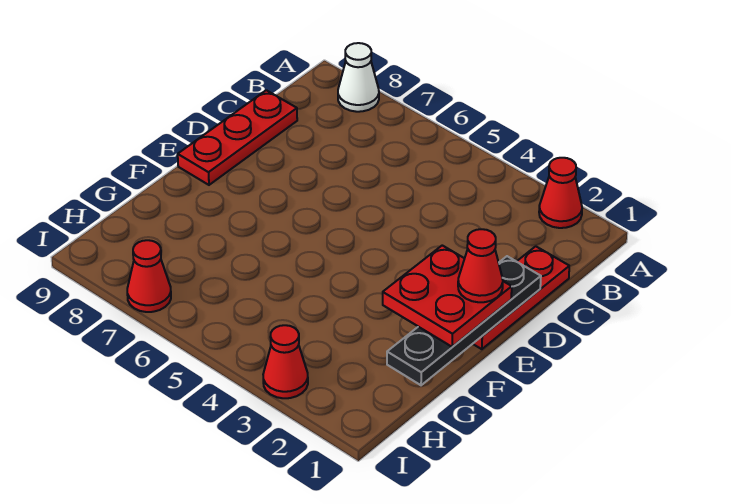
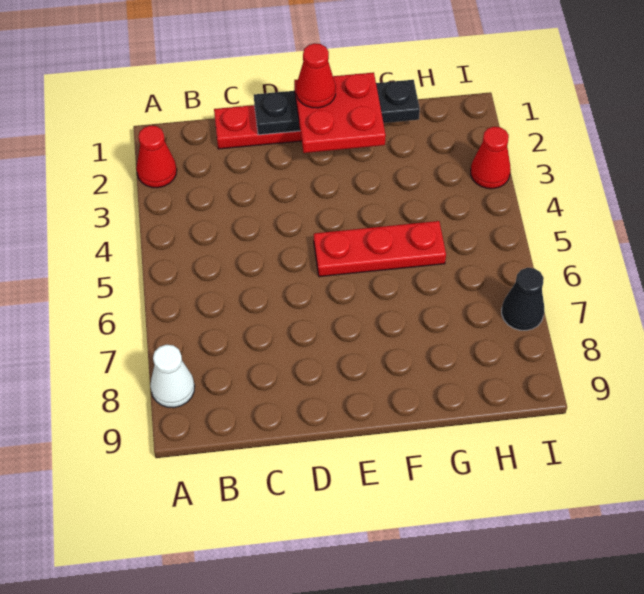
red 1x3 plate [178,90,297,185] -> red 1x3 plate moved to [314,221,446,277]
red 1x1 cone [127,240,171,312] -> black 1x1 cone [502,268,545,330]

